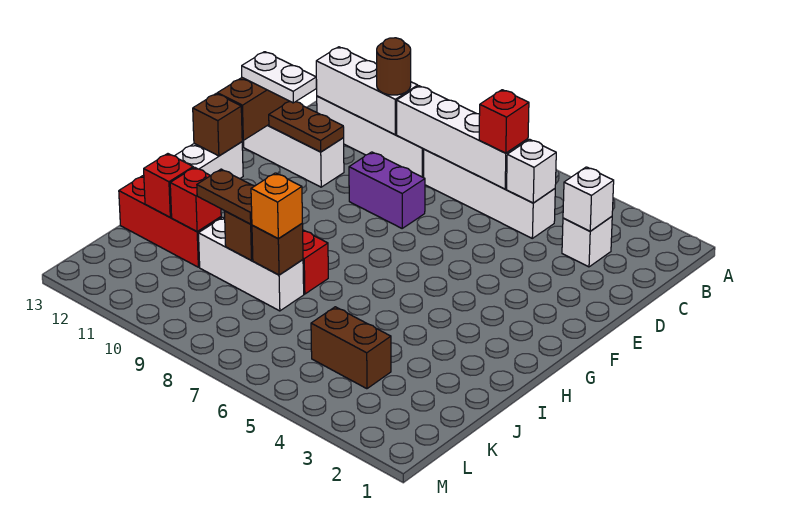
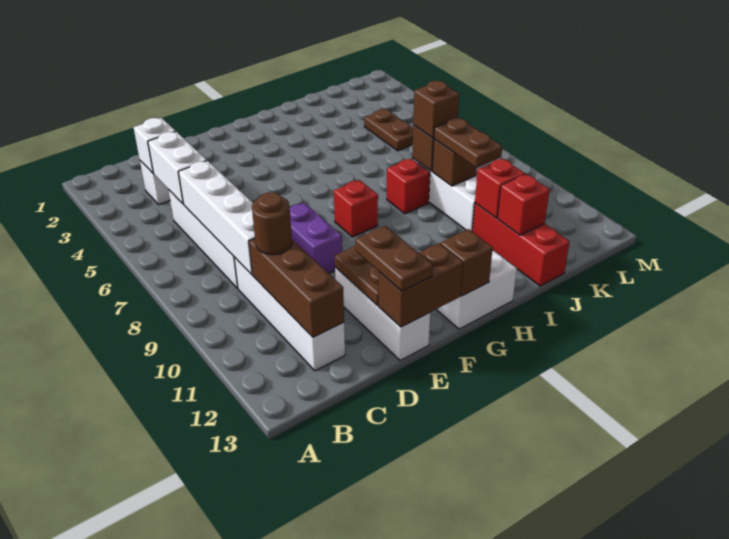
white 1x1 brick [507,139,556,203] -> white 1x2 brick [148,132,207,204]
red 1x1 brick [479,90,529,153] -> red 1x1 brick moved to [334,180,378,237]
white 1x3 brick [316,47,418,134] -> brown 1x3 brick [249,239,344,337]
white 1x2 plate [242,52,316,103] -> brown 1x2 plate [355,226,433,291]
orange 1x1 brick [251,173,302,239] -> brown 1x1 brick [413,81,459,138]
brown 1x2 brick [311,307,391,389] -> brown 1x2 plate [364,109,413,151]

